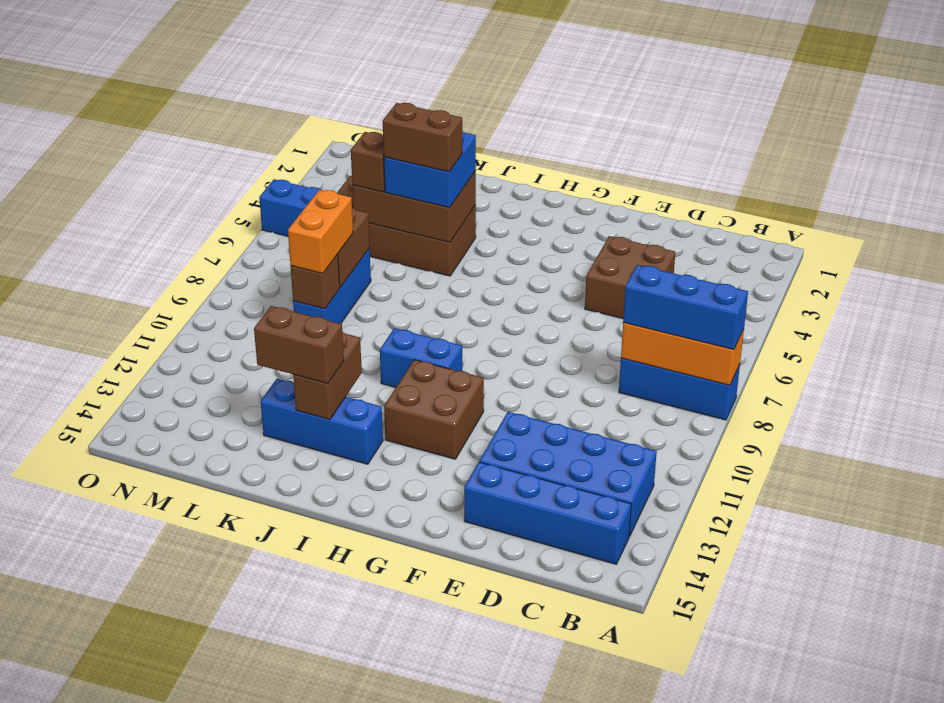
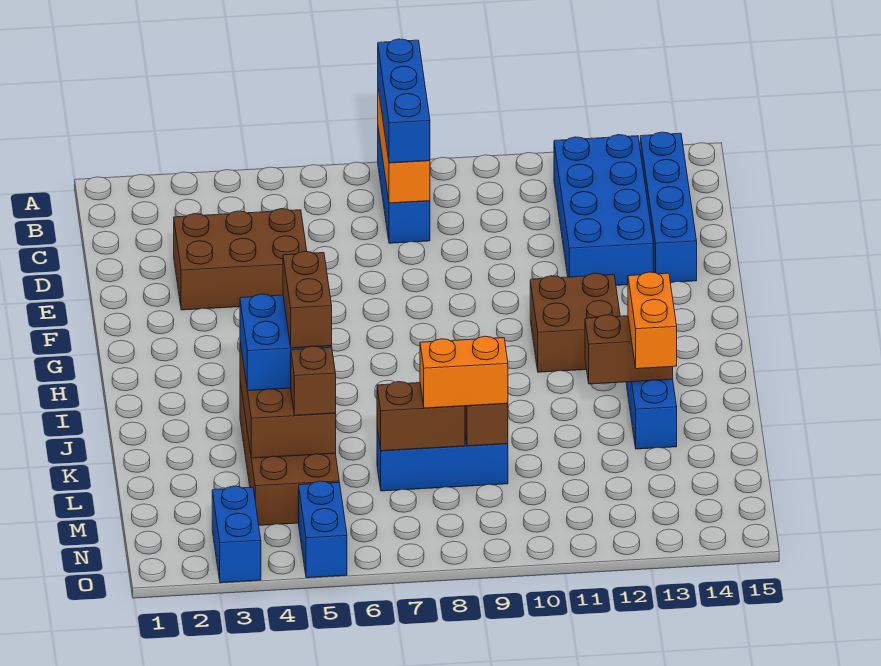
brown 2x2 brick [585,236,675,318] -> brown 2x3 brick [174,209,307,310]
blue 1x2 brick [380,328,462,387] -> blue 1x2 brick moved to [212,486,261,583]
brown 1x2 brick [254,306,344,384] -> orange 1x2 brick [628,272,677,369]

